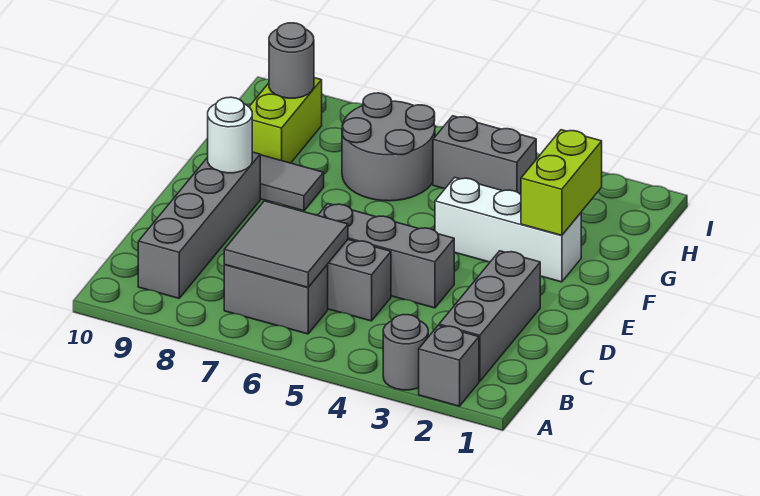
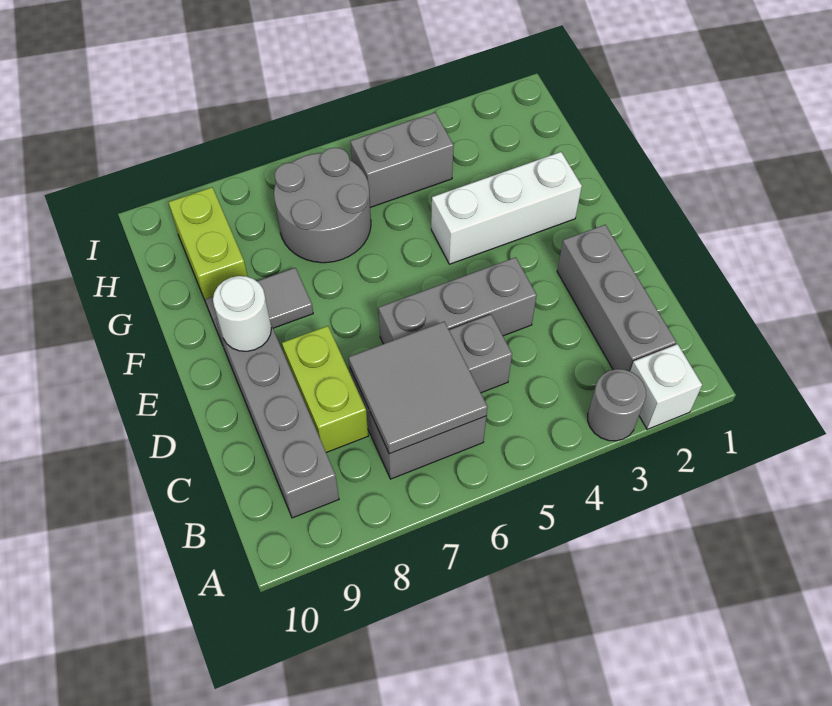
grey 1x1 brick [419,325,479,406] -> white 1x1 brick [630,344,702,429]
lime 1x2 brick [521,130,602,235] -> lime 1x2 brick moved to [282,326,368,452]
grey 1x1 round brick [269,23,314,98] -> none

